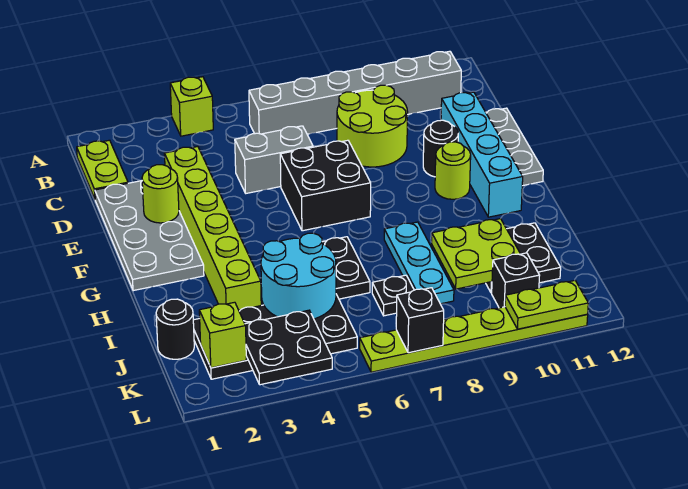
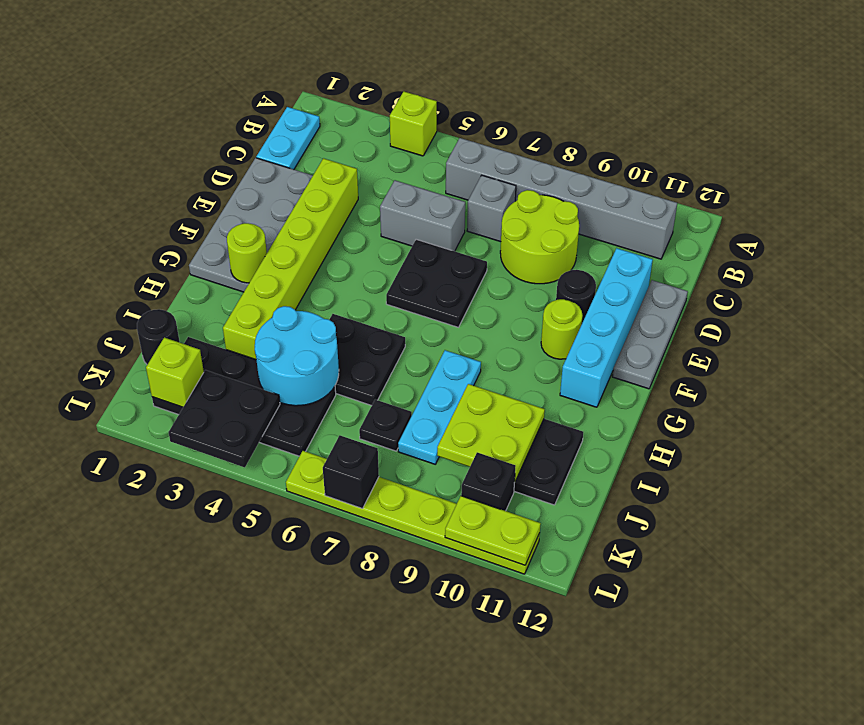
lime 1x2 plate [77,140,128,199] -> cyan 1x2 plate [256,107,320,169]
none -> grey 1x1 brick [467,175,516,242]
lime 1x1 round brick [142,165,179,223] -> lime 1x1 round brick moved to [227,223,267,283]
black 2x2 brick [280,140,371,231] -> black 2x2 plate [386,239,487,327]

